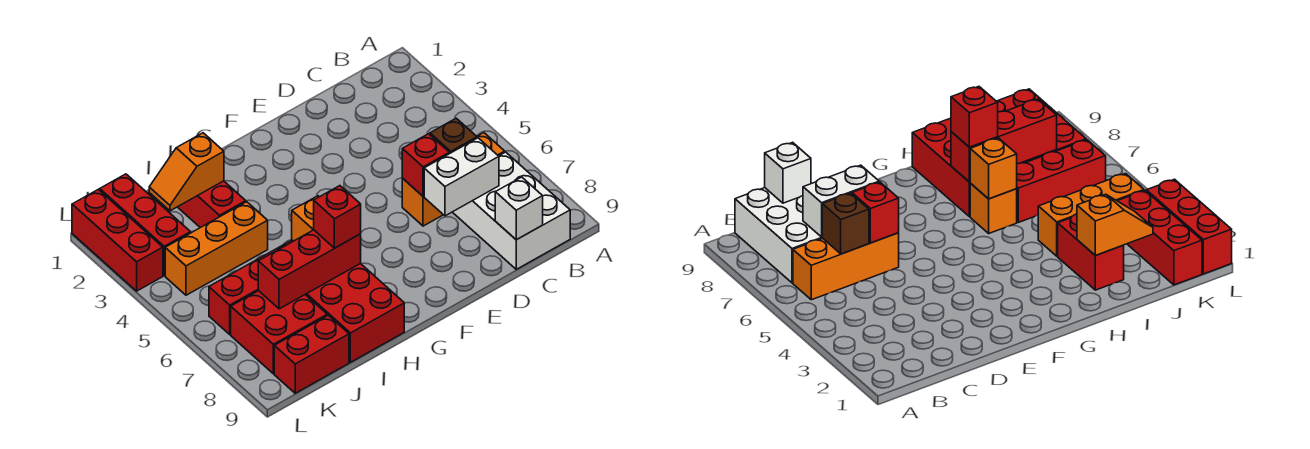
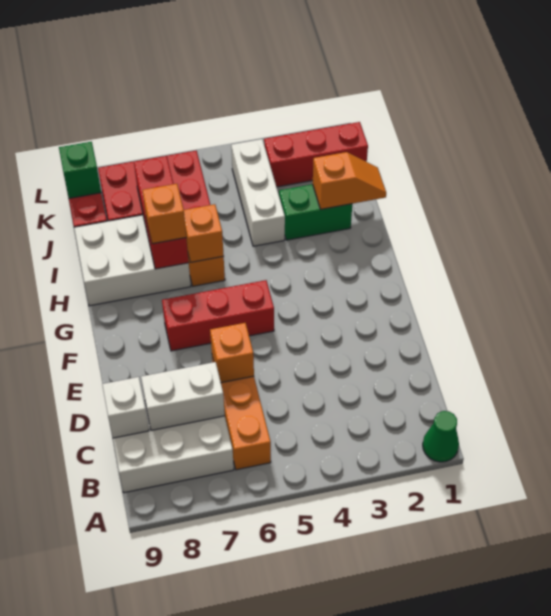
none -> green 1x1 cone [423,411,459,462]
brown 1x1 brick [430,118,477,154] -> none
white 1x2 brick [424,138,499,216] -> white 1x2 brick turned to [141,362,225,430]
red 1x1 brick [402,134,449,196] -> orange 1x1 brick [210,323,254,383]
red 2x3 brick [305,263,404,362] -> white 2x3 brick [74,215,191,306]
red 1x1 brick [314,186,361,248] -> orange 1x1 brick [142,184,186,244]
red 1x2 brick [178,181,246,228] -> green 1x2 brick [279,184,352,240]
orange 1x2 slope [149,133,224,211] -> orange 1x2 slope turned to [313,152,386,209]
orange 1x3 brick [165,202,268,295] -> white 1x3 brick [231,139,285,246]
none -> green 1x1 brick [59,142,101,198]
red 1x3 brick [72,189,163,291] -> red 1x3 brick moved to [162,280,274,351]

